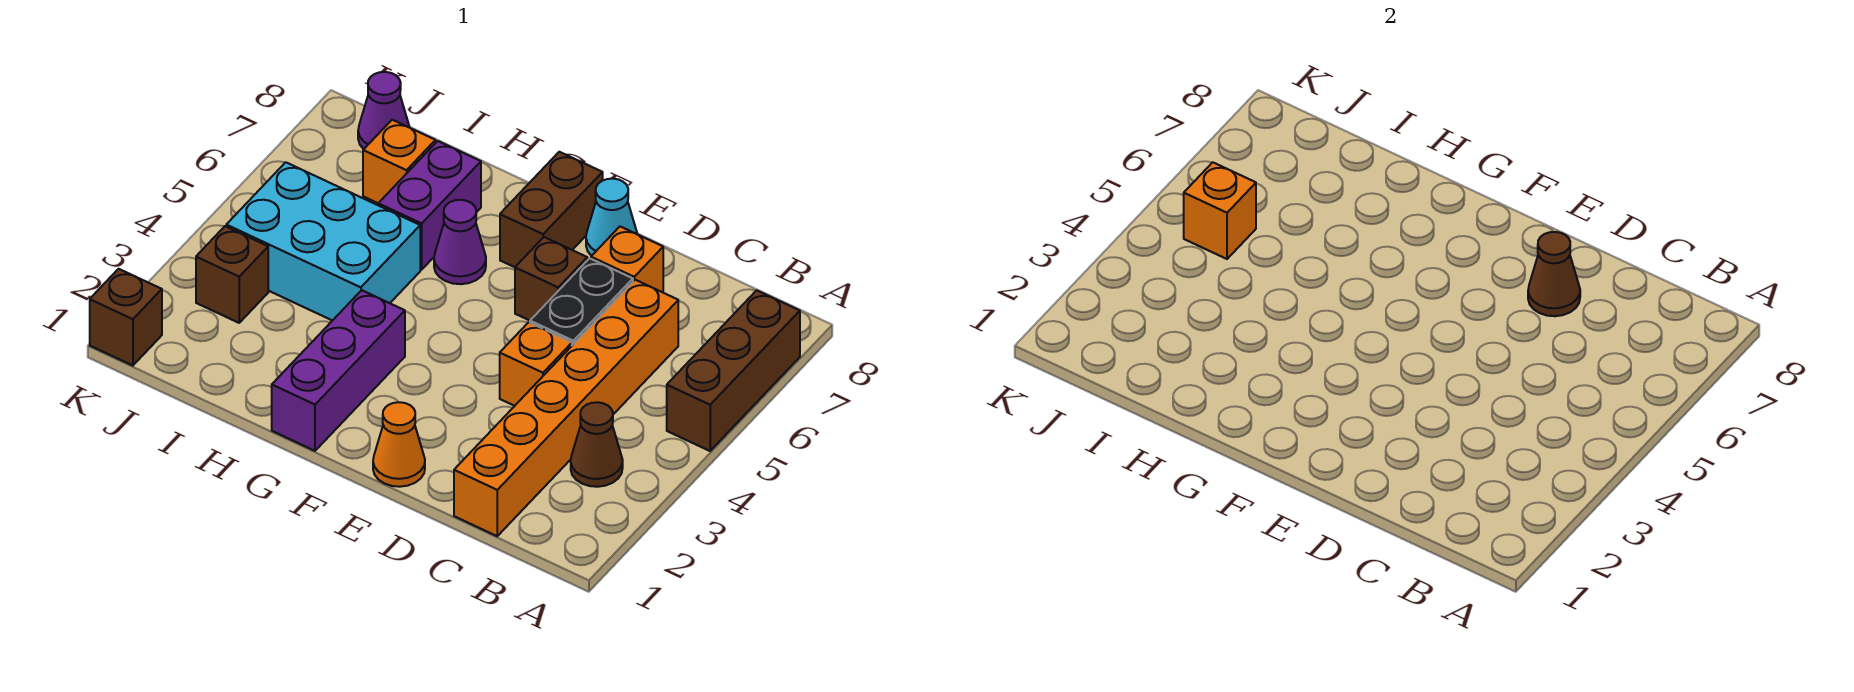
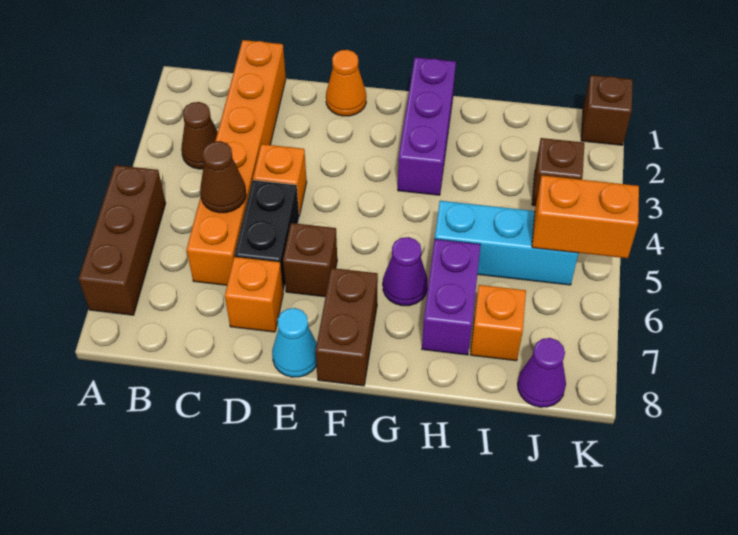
brown 1x1 cone [1528,232,1580,316] -> brown 1x1 cone moved to [200,141,246,213]
cyan 2x3 brick [226,162,420,321] -> cyan 1x3 brick [435,201,578,285]
orange 1x1 brick [1184,162,1256,259] -> orange 1x2 brick [532,175,639,258]

